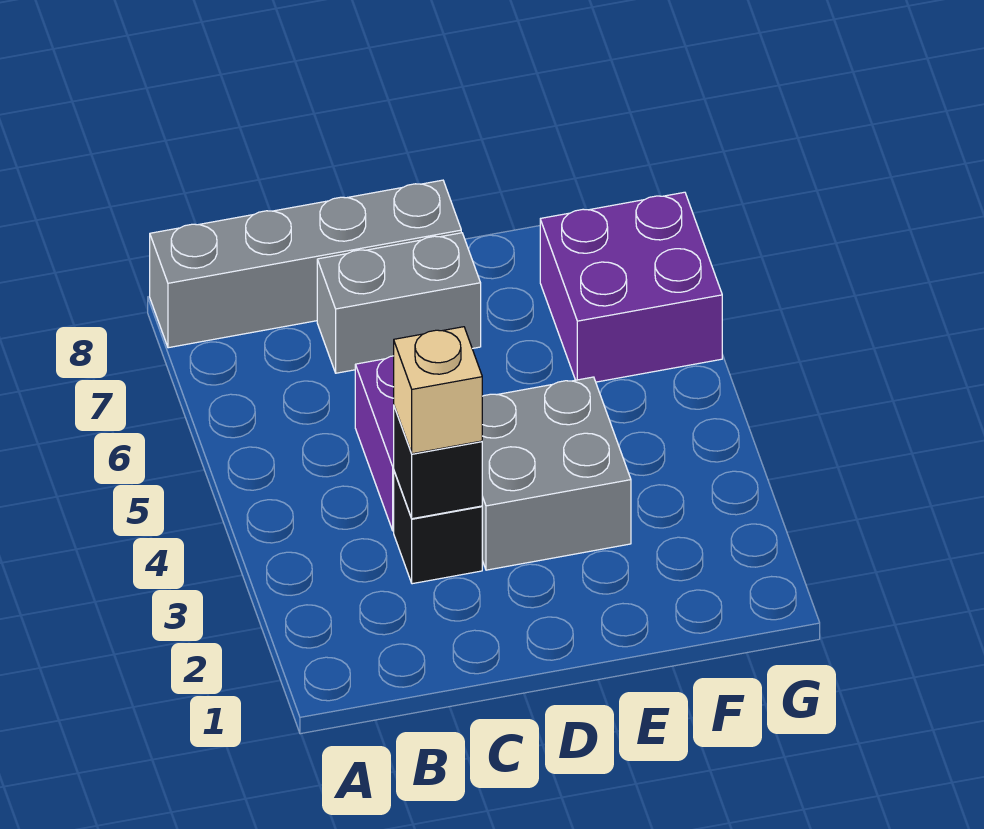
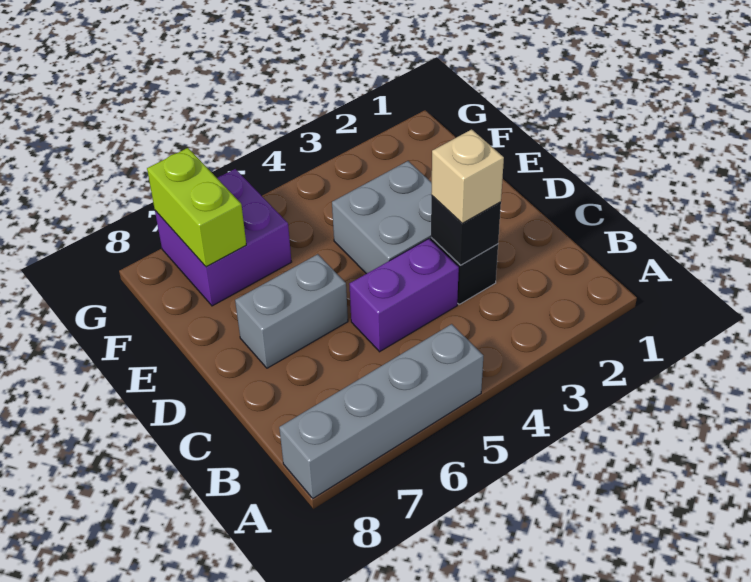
grey 1x4 brick [150,180,461,348] -> grey 1x4 brick turned to [279,324,483,498]
grey 1x2 brick [317,233,481,373] -> grey 1x2 brick turned to [235,254,348,368]
none -> lime 1x2 brick [147,148,246,267]

